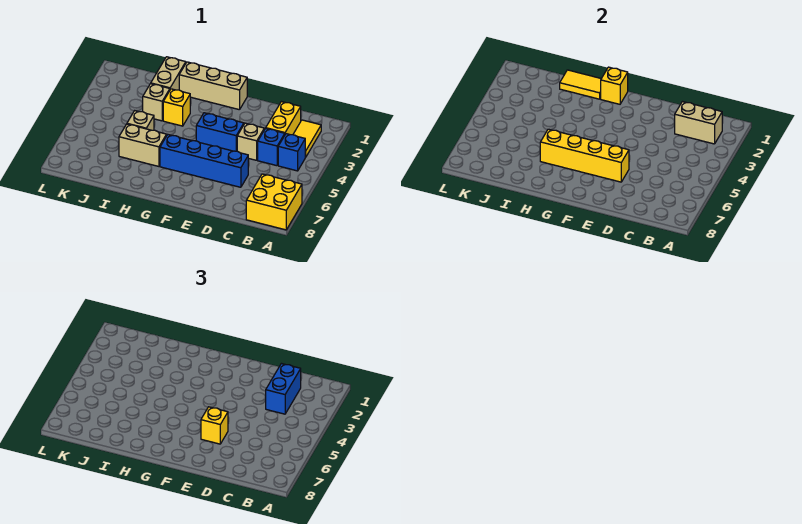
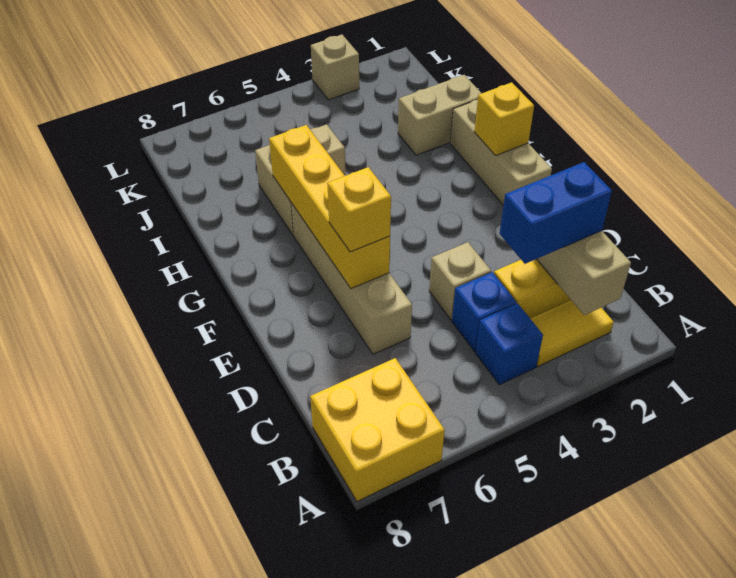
blue 1x4 brick [160,135,248,187] -> tan 1x4 brick [291,203,412,354]
blue 1x2 brick [196,113,244,151] -> none
yellow 1x2 tile [560,70,601,99] -> none
yellow 1x1 brick [163,89,190,126] -> none
tan 1x1 brick [143,84,170,121] -> tan 1x1 brick moved to [311,35,359,100]

